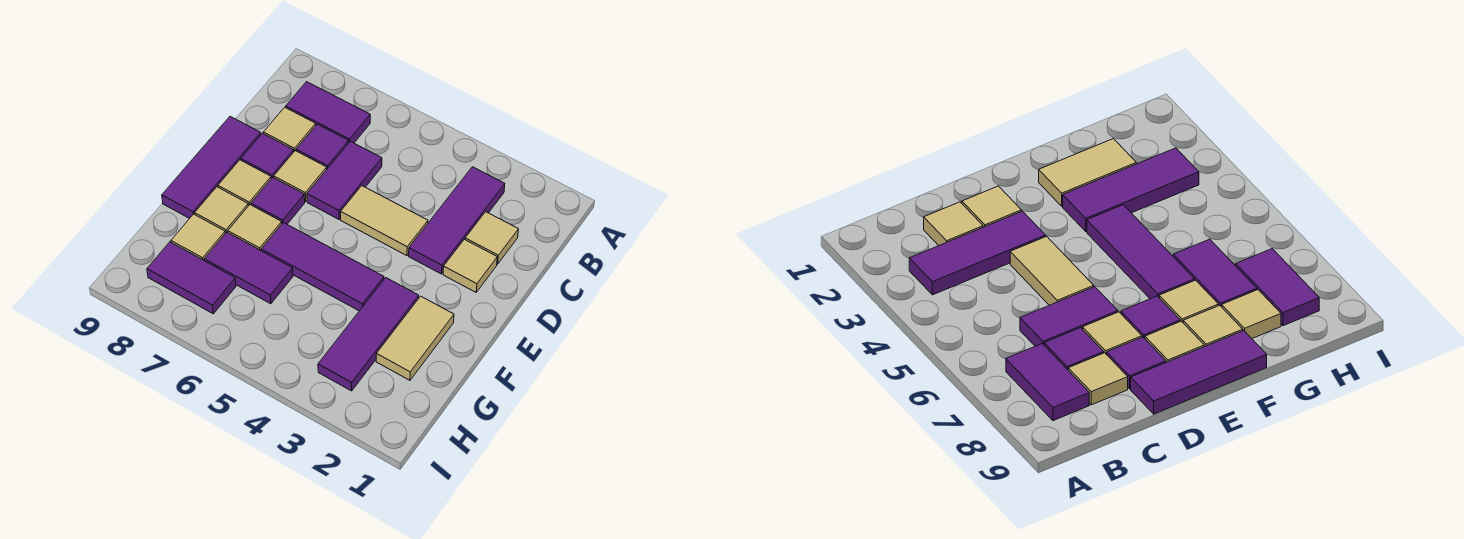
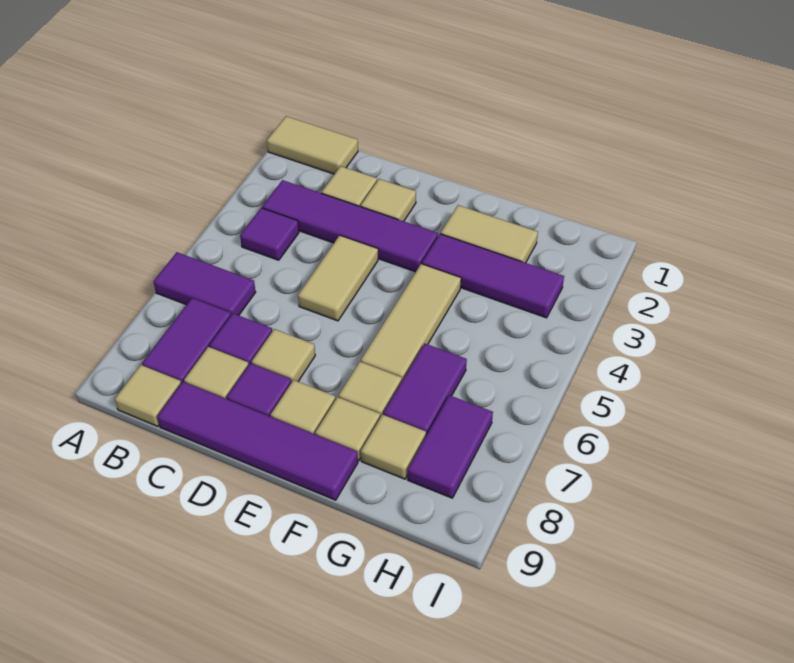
none -> tan 1x2 tile [267,116,358,174]
purple 1x3 tile [409,167,505,274] -> purple 1x4 tile [262,180,438,272]
none -> tan 1x1 tile [115,365,181,426]
purple 1x2 tile [307,141,382,219] -> purple 1x2 tile moved to [153,252,256,315]
purple 1x3 tile [162,117,261,219] -> purple 1x4 tile [157,382,358,500]
purple 1x1 tile [251,177,305,224] -> purple 1x1 tile moved to [240,208,299,260]
purple 1x3 tile [261,223,384,311] -> tan 1x3 tile [361,264,461,380]

